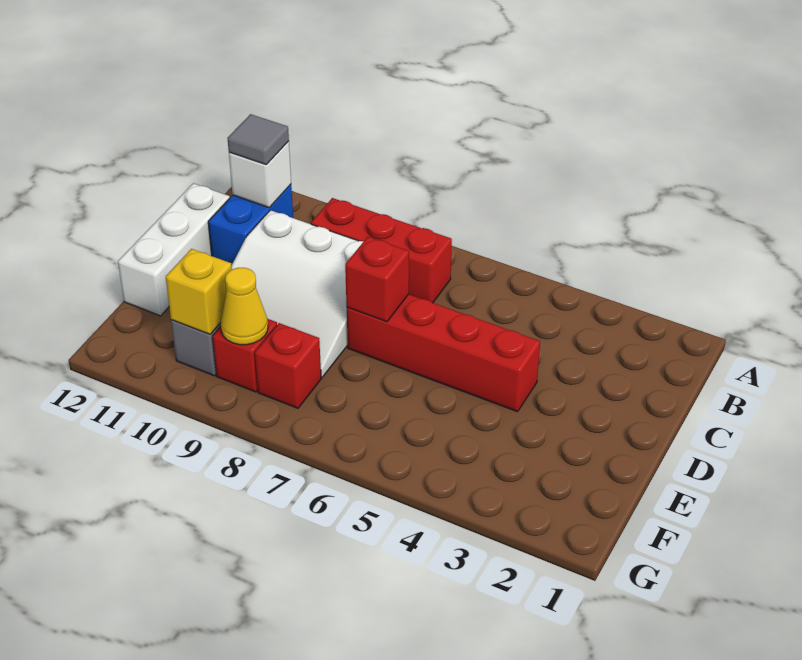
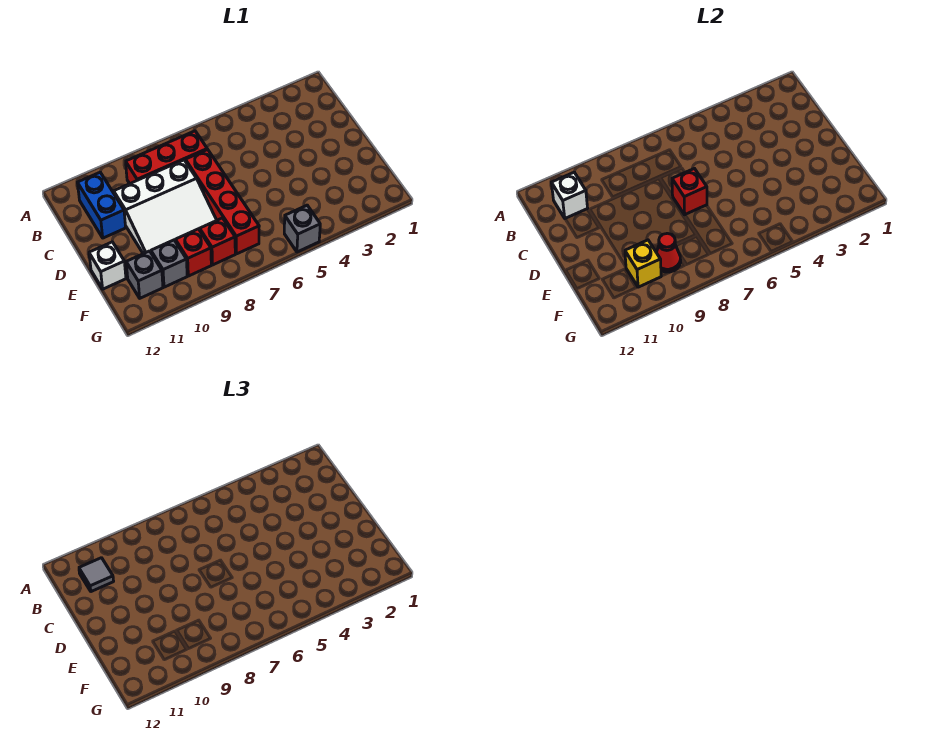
white 1x3 brick [118,183,230,316] -> white 1x1 brick [89,242,126,289]
red 1x4 brick [347,294,540,412] -> red 1x4 brick turned to [185,149,259,254]
yellow 1x1 cone [220,268,268,345] -> red 1x1 cone [656,233,681,272]
none -> grey 1x1 brick [126,251,163,298]
none -> grey 1x1 brick [284,205,320,252]

